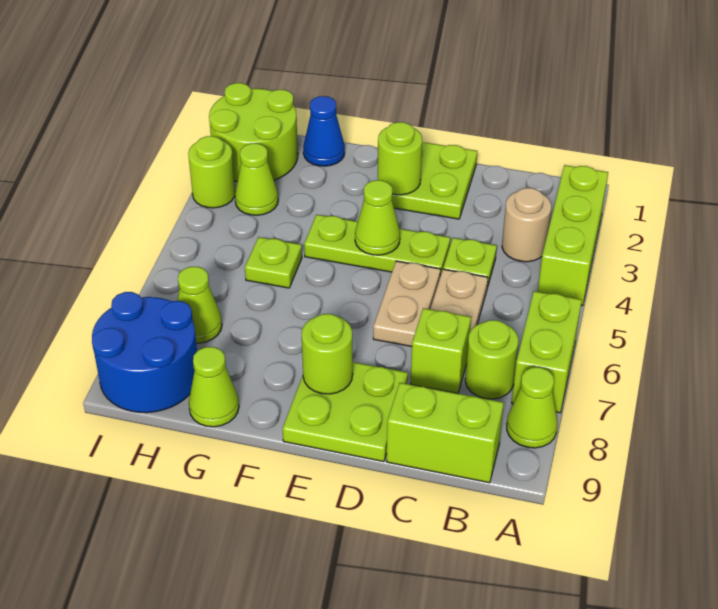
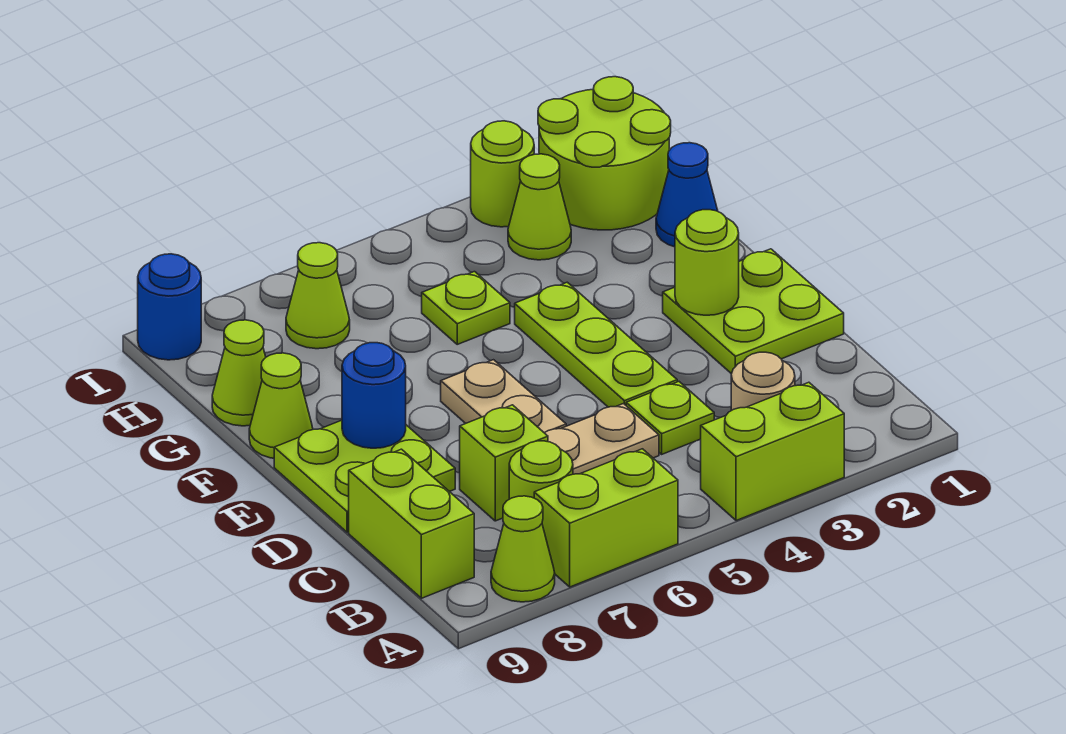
lime 1x3 brick [538,165,608,306] -> lime 1x2 brick [700,382,844,521]
tan 1x2 plate [373,261,440,347] -> tan 1x2 plate turned to [441,360,566,433]
lime 1x1 cone [355,180,400,255] -> lime 1x1 cone moved to [249,353,313,458]
lime 1x1 round brick [302,314,353,394] -> blue 1x1 round brick [342,343,406,448]
blue 2x2 round brick [92,292,197,413] -> blue 1x1 round brick [138,254,201,360]

